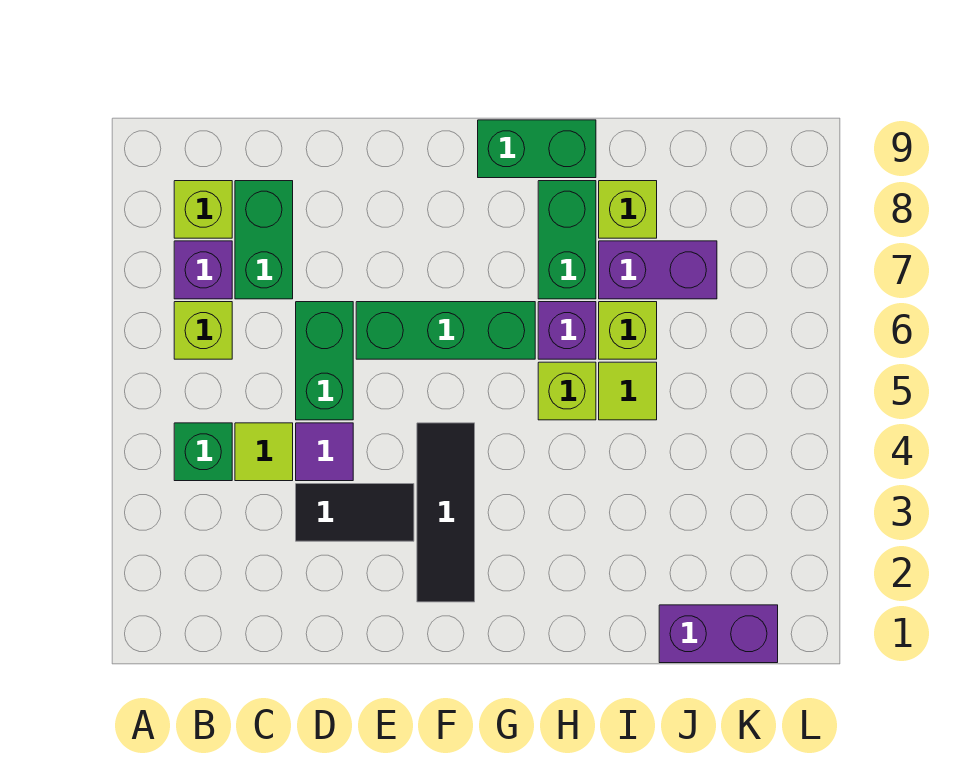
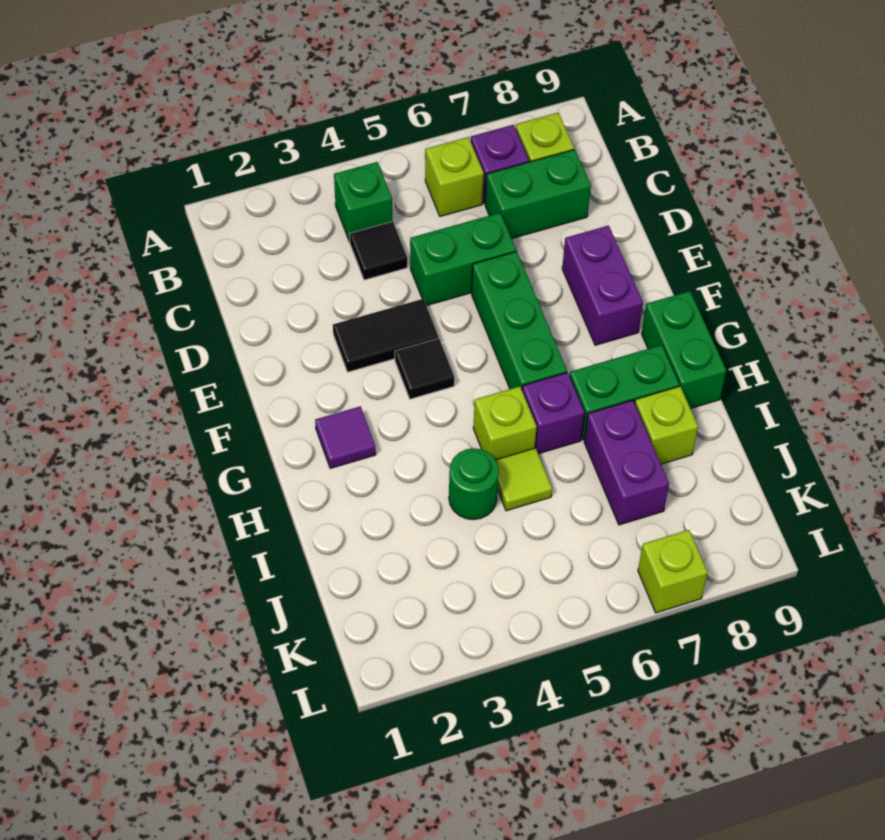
lime 1x1 tile [235,423,293,481] -> black 1x1 tile [350,221,407,280]
black 1x2 tile [296,484,414,541] -> black 1x2 tile turned to [333,299,439,372]
purple 1x1 tile [296,423,353,481] -> purple 1x1 tile moved to [315,406,376,468]
black 1x3 tile [417,423,475,602] -> black 1x1 tile [395,338,454,399]
none -> green 1x1 round brick [449,448,499,520]
lime 1x1 brick [599,302,657,359] -> lime 1x1 brick moved to [638,530,708,613]
purple 1x2 brick [659,605,778,663] -> purple 1x2 brick moved to [562,226,643,345]

